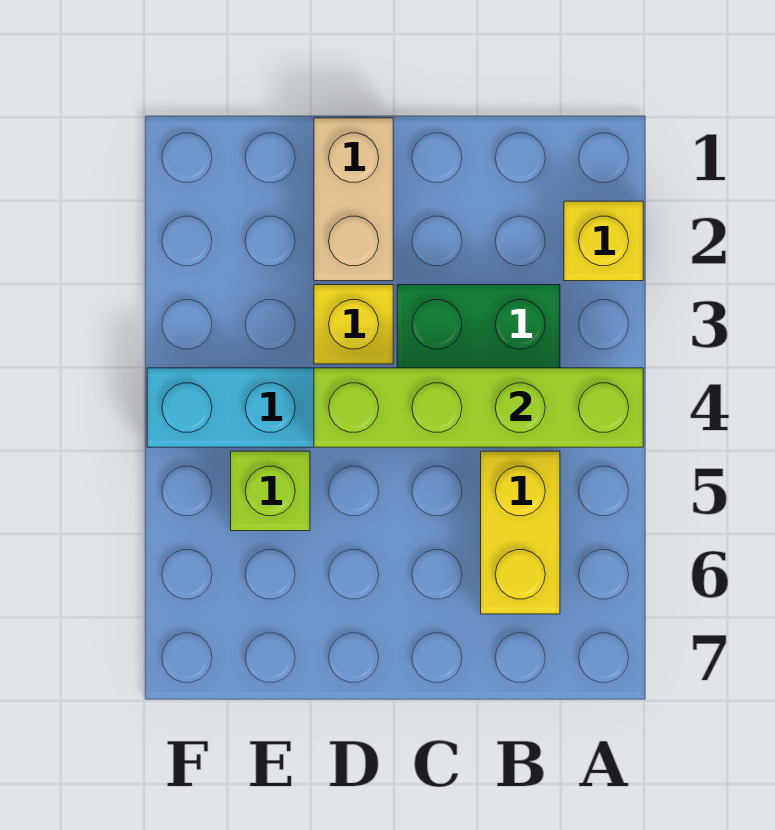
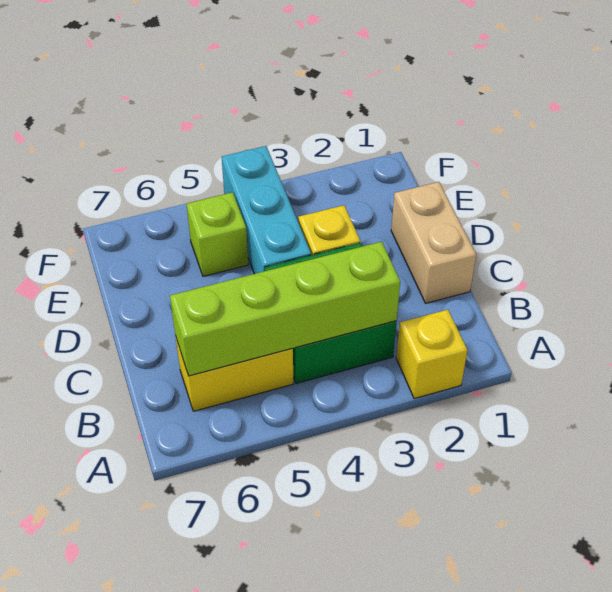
lime 1x4 brick [314,368,643,447] -> lime 1x4 brick turned to [170,242,400,376]
tan 1x2 brick [314,118,393,281] -> tan 1x2 brick turned to [391,182,476,303]

